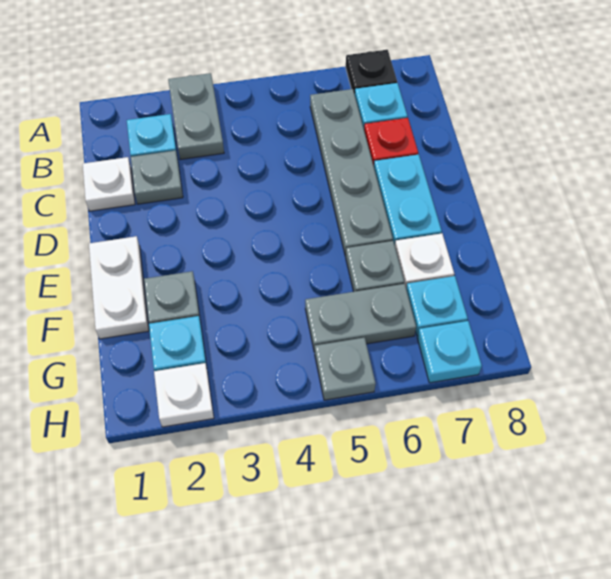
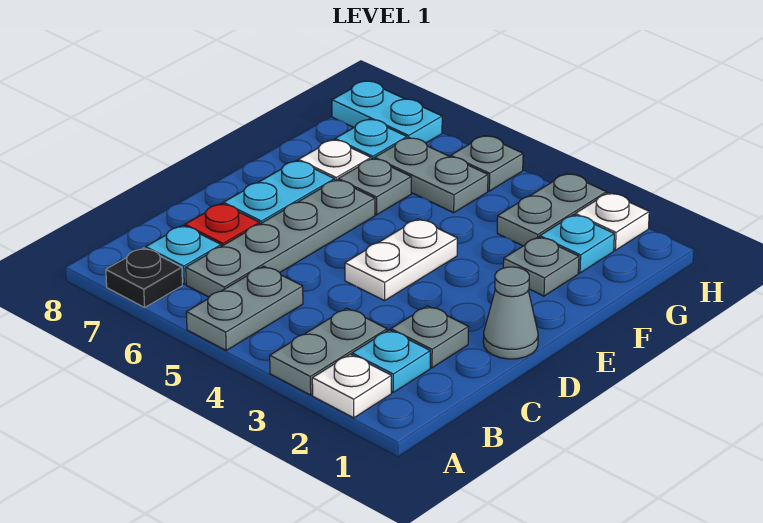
none -> grey 1x2 plate [186,266,303,350]
white 1x1 plate [83,157,135,211] -> white 1x1 plate moved to [312,354,391,418]
none -> grey 1x1 cone [483,267,538,359]
white 1x2 plate [89,236,149,339] -> white 1x2 plate moved to [345,219,457,301]
none -> grey 1x2 plate [497,173,607,246]
cyan 1x1 plate [417,321,482,383] -> cyan 1x2 plate [332,81,442,143]

